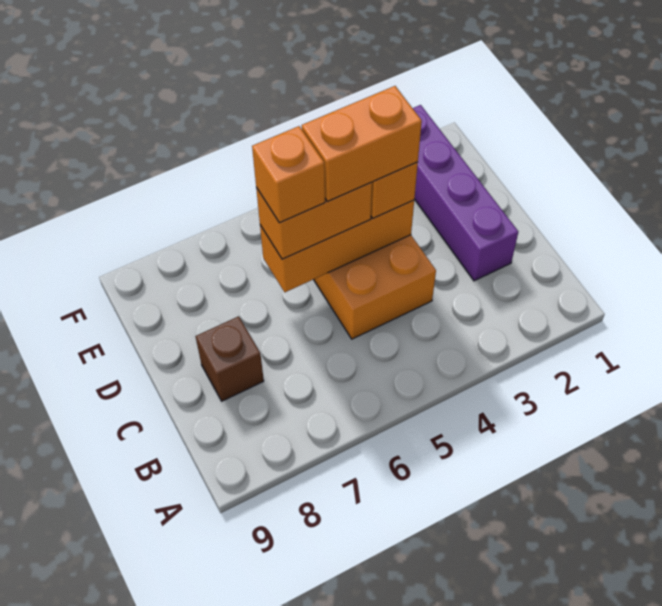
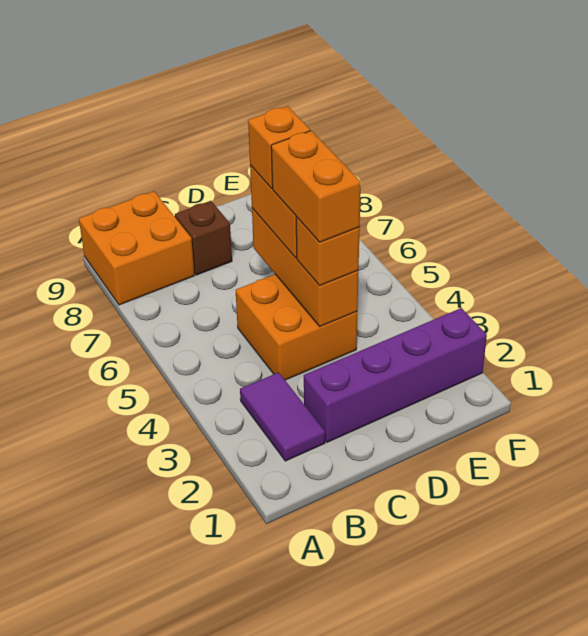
none -> orange 2x2 brick [79,191,195,305]
none -> purple 1x2 tile [240,372,325,461]

